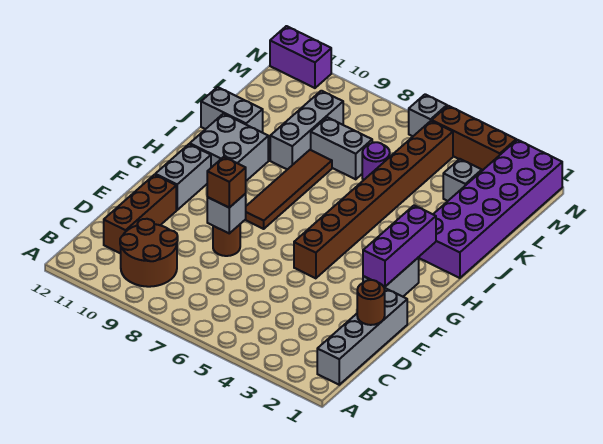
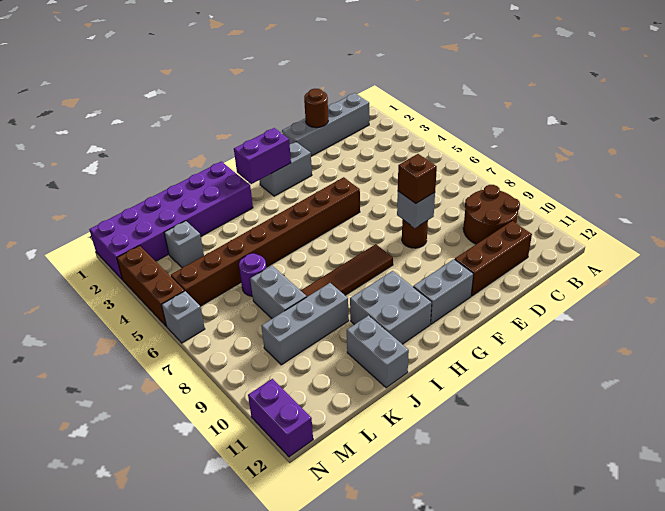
purple 1x3 brick [363,205,436,287] -> purple 1x2 brick [234,128,291,184]

